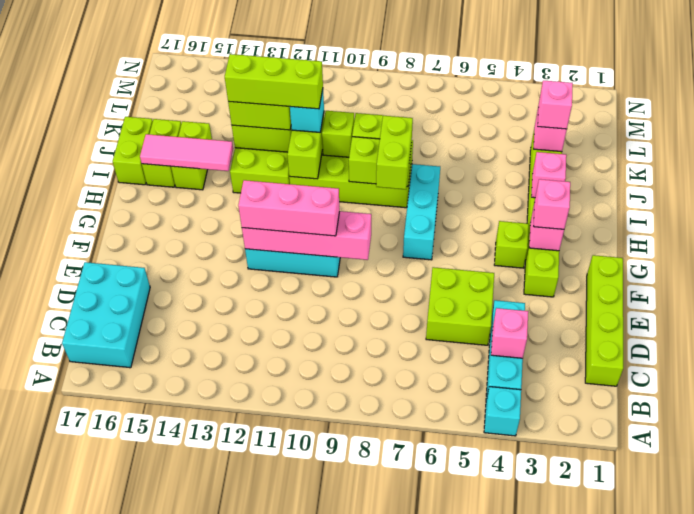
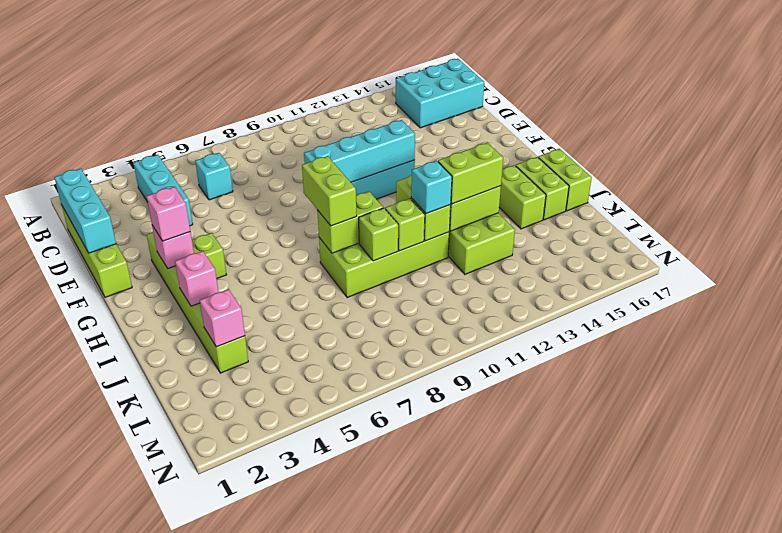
cyan 1x1 brick [484,387,521,436] -> cyan 1x1 brick moved to [195,153,233,200]
cyan 2x3 brick [62,262,150,368] -> cyan 2x3 brick turned to [396,59,484,128]
pink 1x1 brick [491,308,528,358] -> none
lime 2x2 brick [426,267,494,345] -> none
pink 1x4 brick [242,211,371,260] -> cyan 1x4 brick [304,120,415,182]
pink 1x3 brick [238,180,340,236] -> none
cyan 1x3 brick [403,164,440,260] -> cyan 1x3 brick moved to [54,169,116,253]
pink 1x3 tile [140,134,233,171] -> none
lime 1x3 brick [225,54,323,109] -> none
pink 1x1 brick [538,81,573,129] -> none

